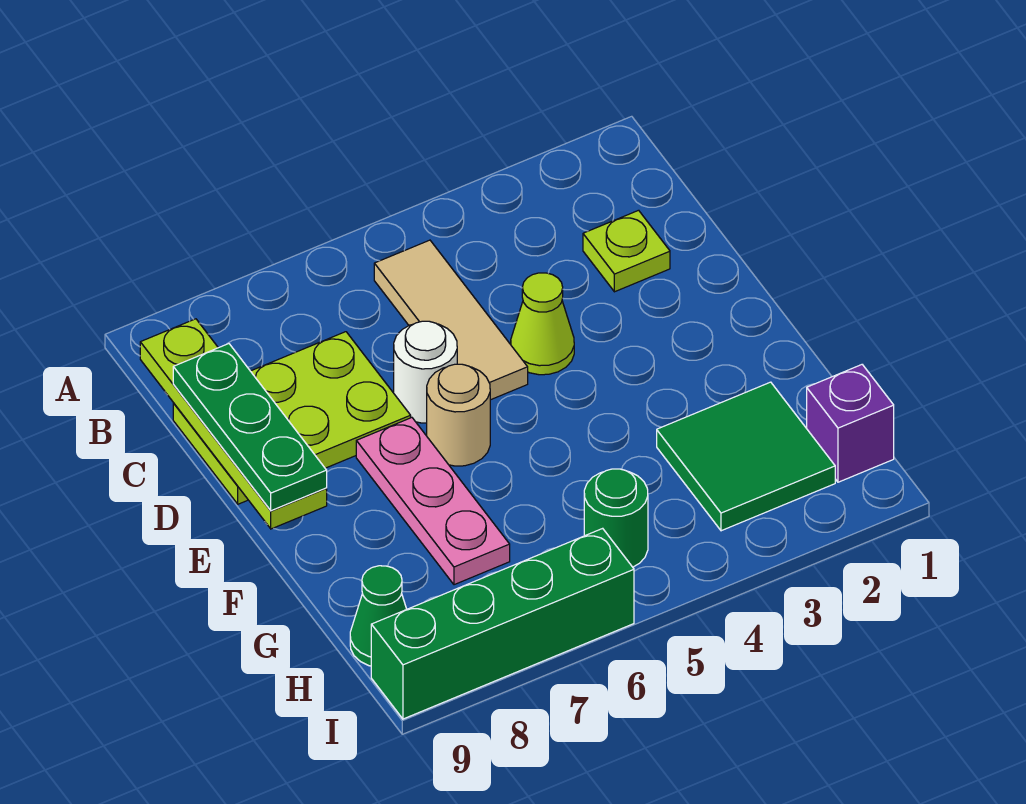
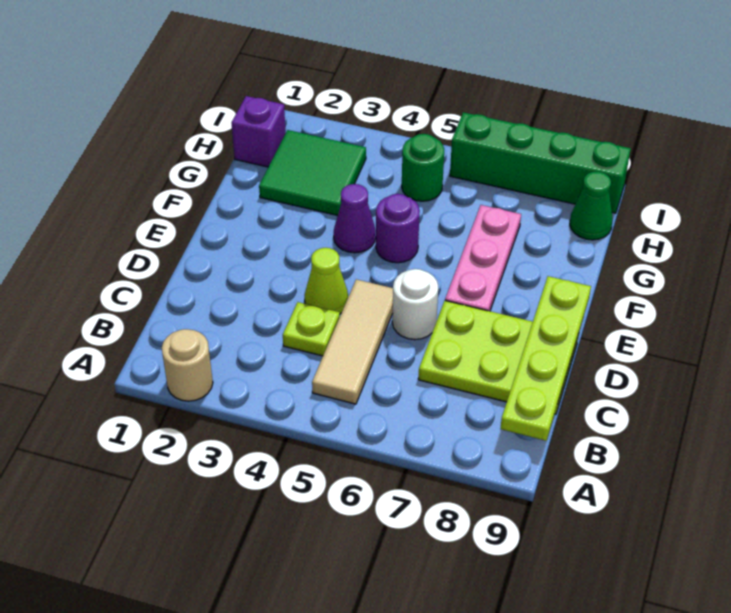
lime 1x1 plate [583,210,670,292] -> lime 1x1 plate moved to [283,302,340,356]
green 1x3 plate [173,344,327,511] -> none
tan 1x1 round brick [427,364,490,466] -> tan 1x1 round brick moved to [162,329,213,401]
none -> purple 1x1 cone [334,184,376,253]
none -> purple 1x1 round brick [376,194,420,263]

